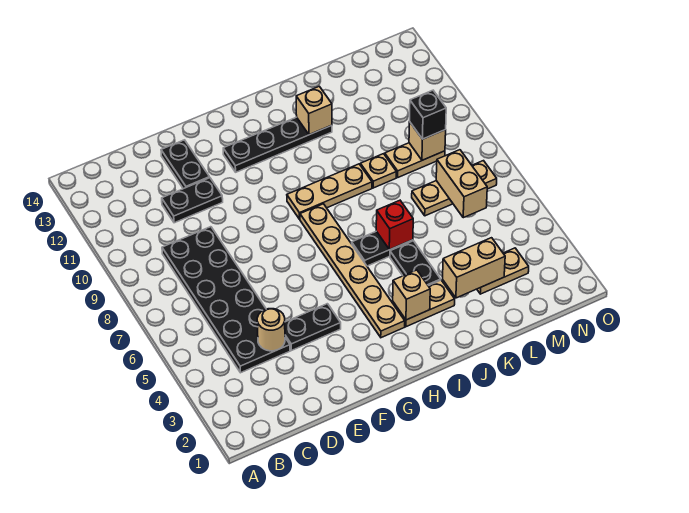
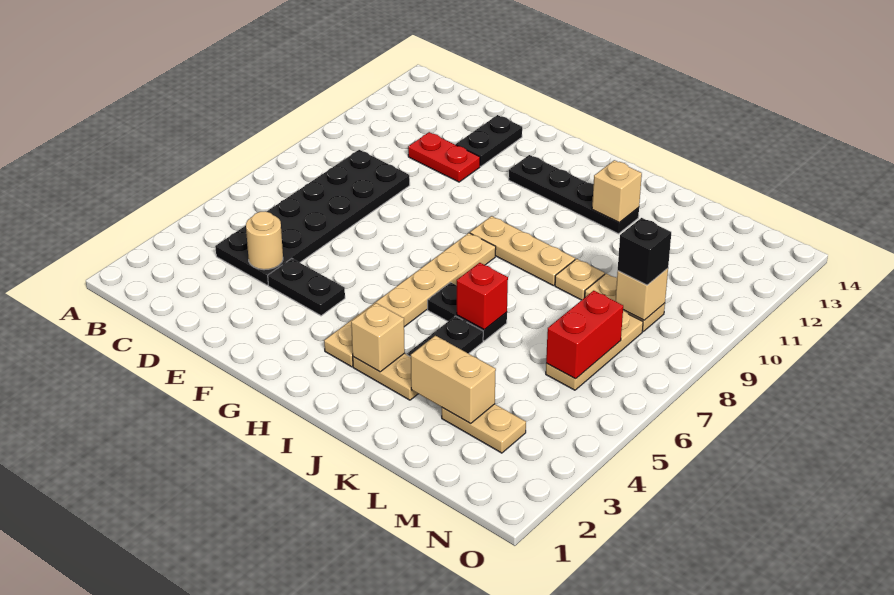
black 1x2 plate [162,178,223,223] -> red 1x2 plate [408,132,480,182]
tan 1x3 plate [412,161,497,216] -> tan 1x3 plate turned to [546,311,643,390]
tan 1x2 brick [436,150,487,218] -> red 1x2 brick [546,291,623,379]

